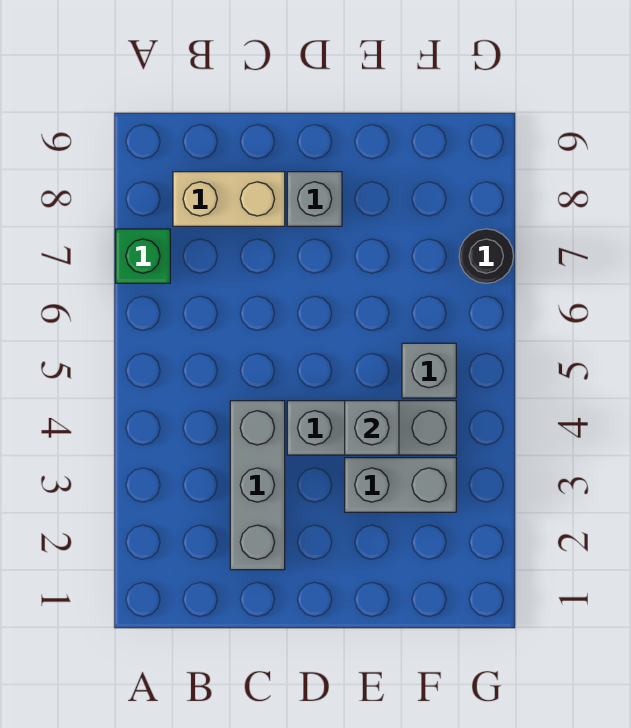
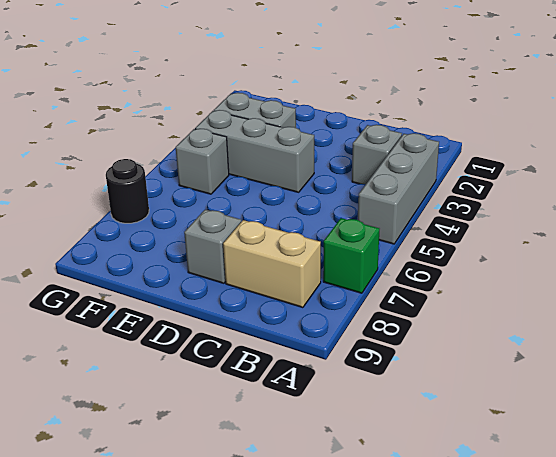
grey 1x3 brick [230,401,285,570] -> grey 1x3 brick moved to [358,133,439,244]
grey 1x1 brick [345,401,399,455] -> grey 1x1 brick moved to [352,125,402,184]

